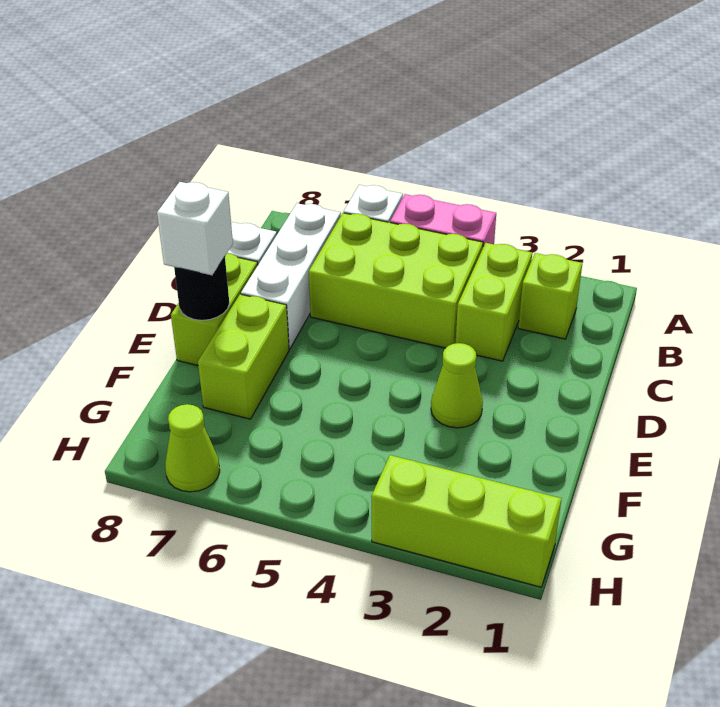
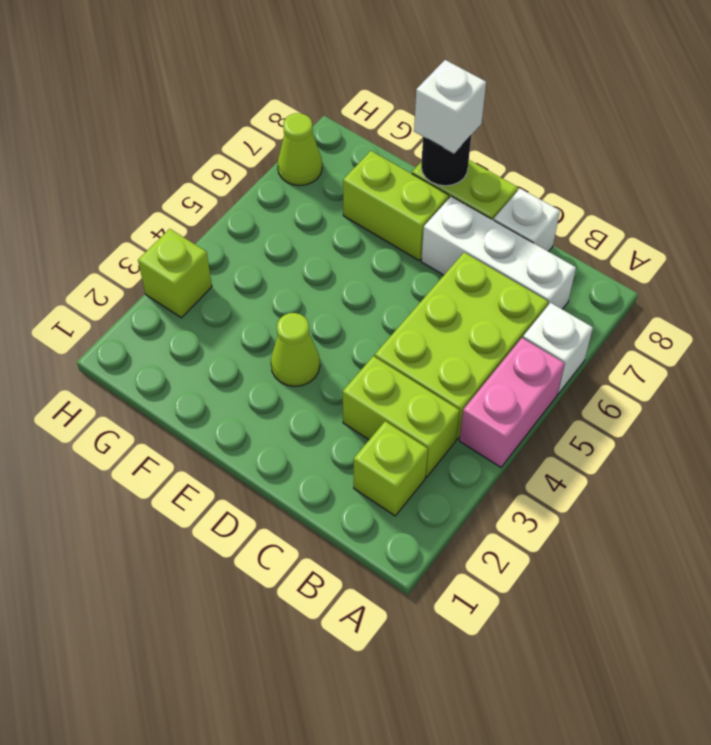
lime 1x3 brick [371,455,561,587] -> lime 1x1 brick [138,229,212,318]

